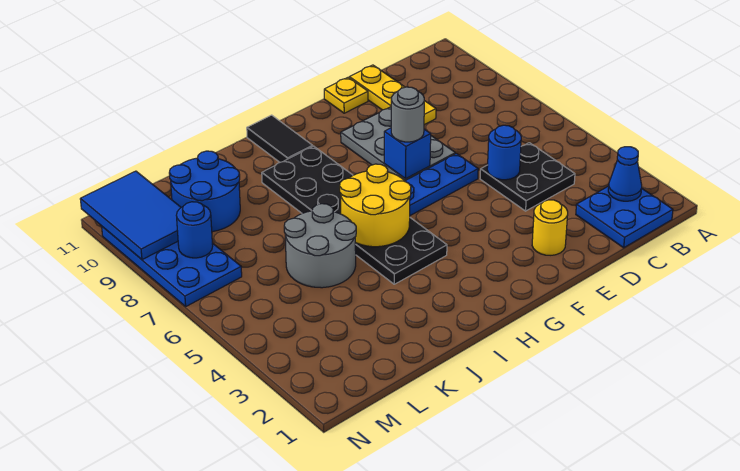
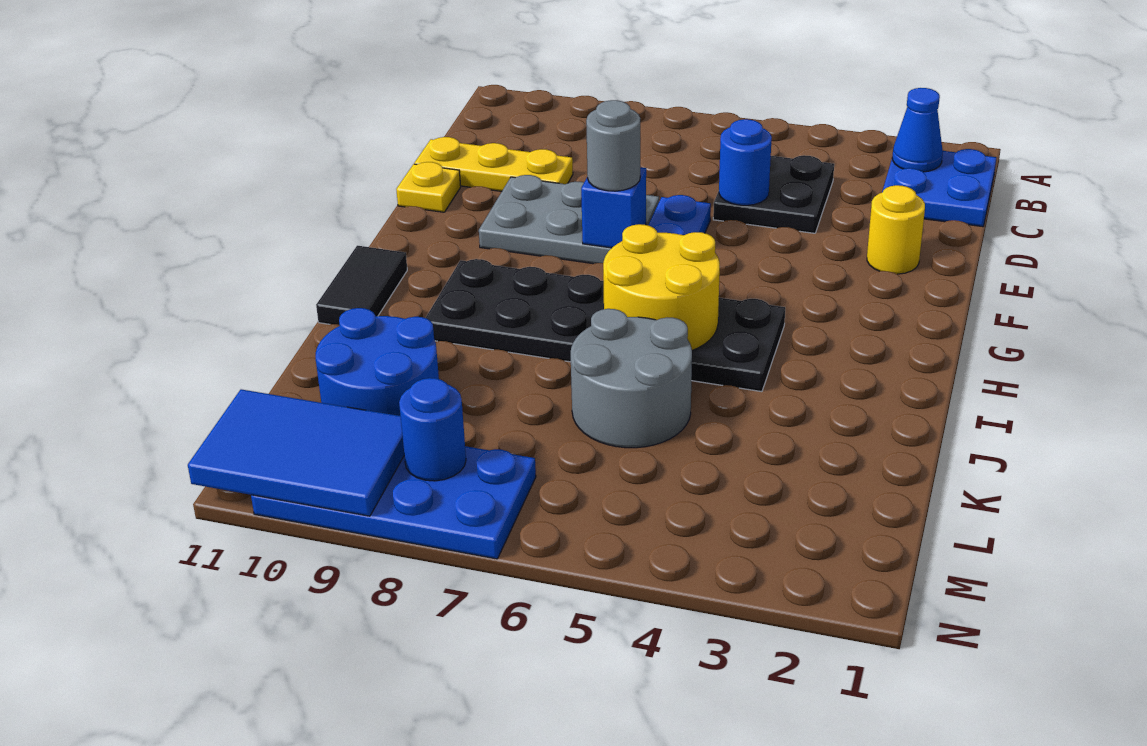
black 1x2 tile [247,115,313,162] -> black 1x2 tile turned to [316,246,407,325]

